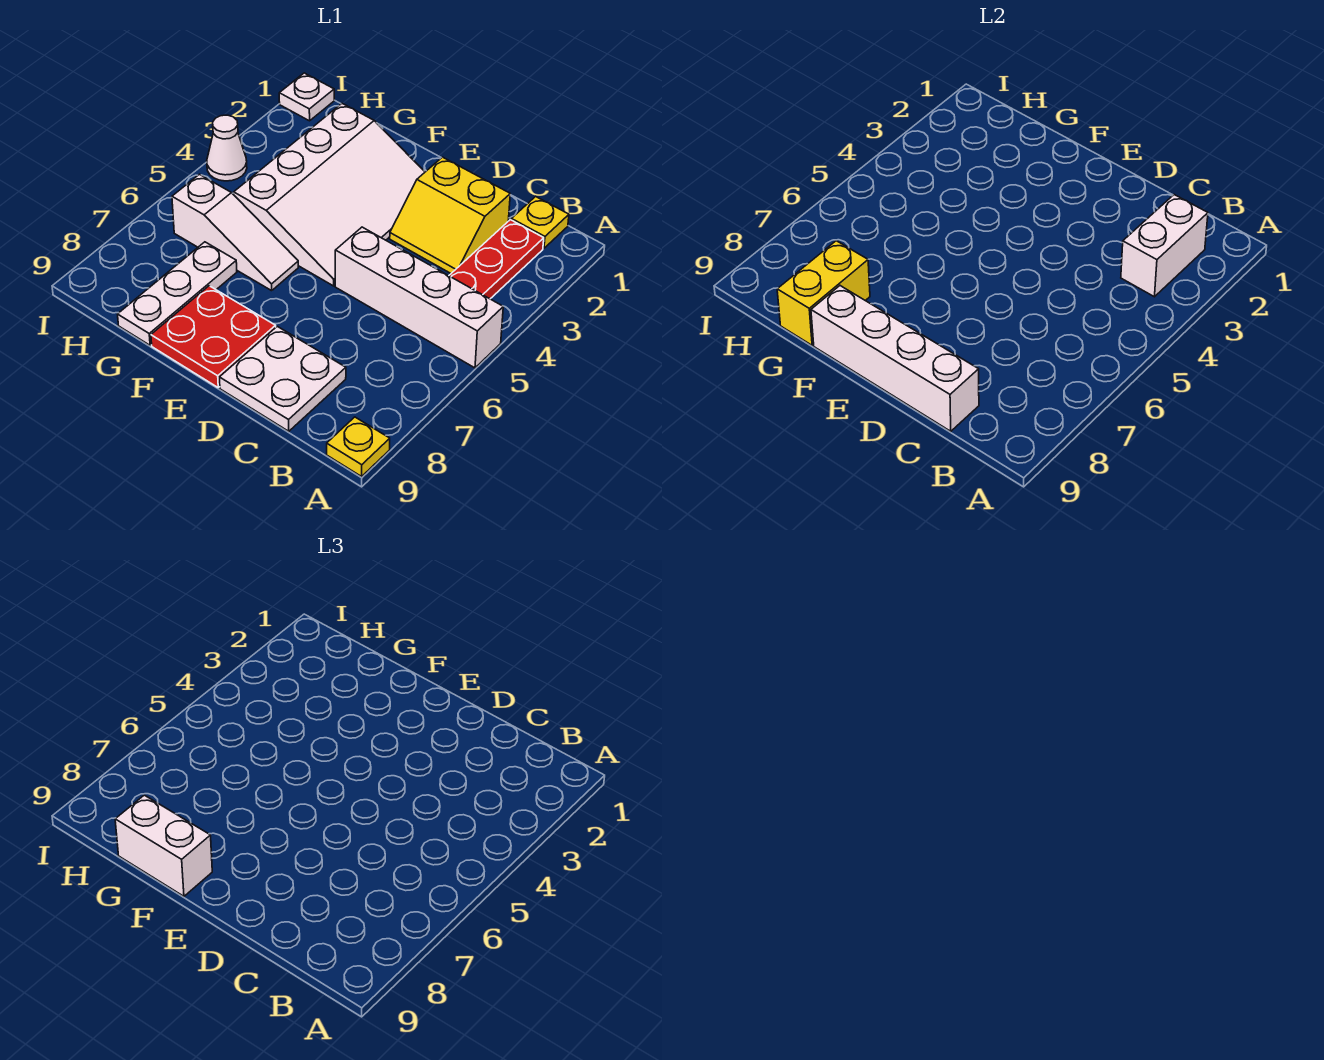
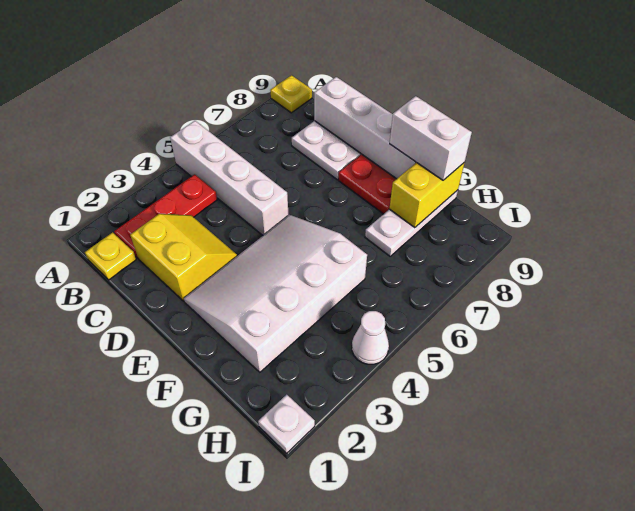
white 1x2 brick [1121,195,1208,297] -> none
white 1x3 slope [172,174,298,291] -> none

